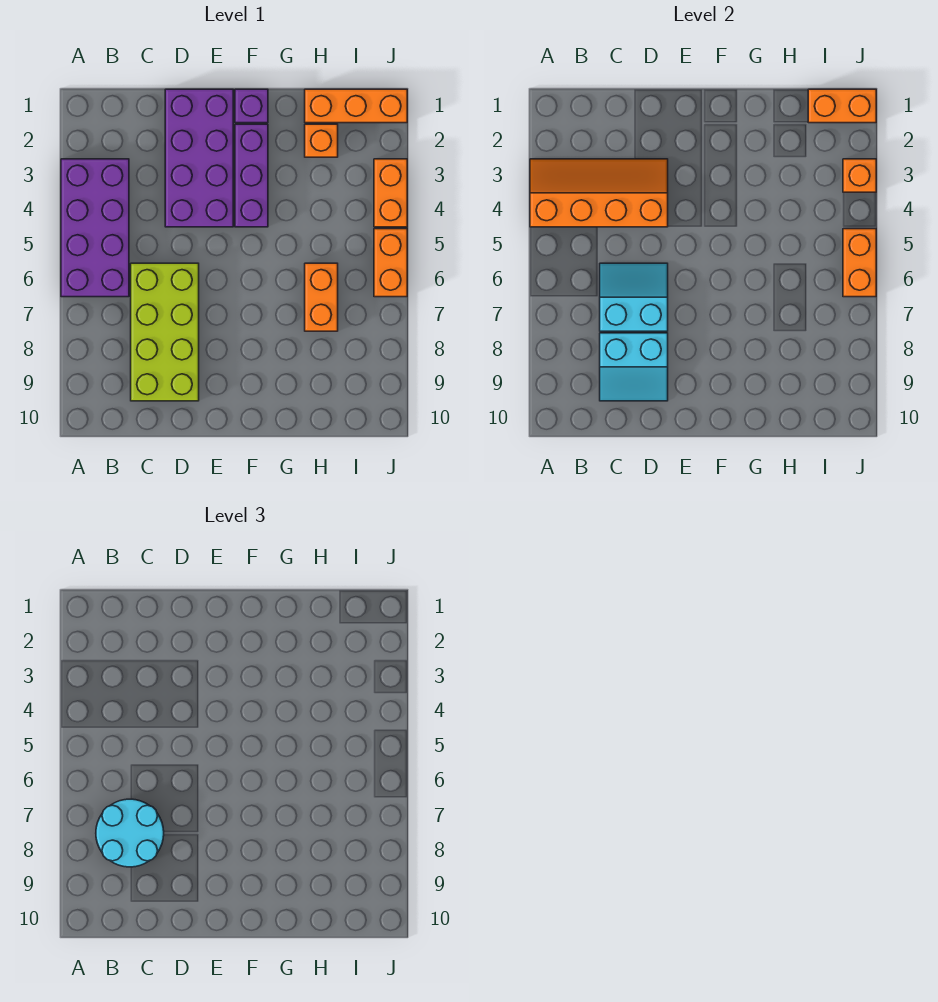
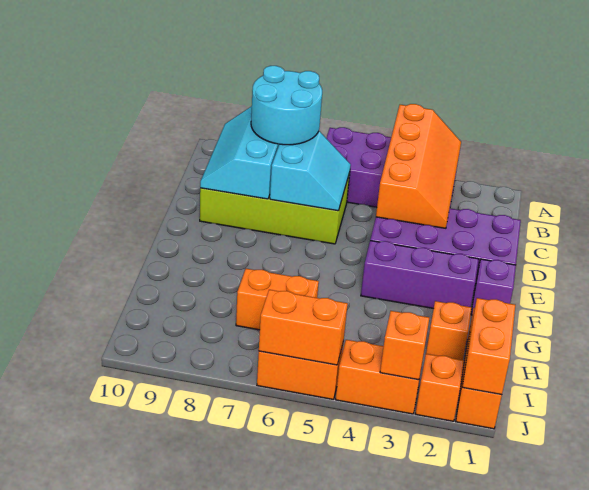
cyan 2x2 slope [600,333,668,401] -> cyan 2x3 slope [200,106,279,199]
none -> orange 1x1 brick [416,354,464,421]

